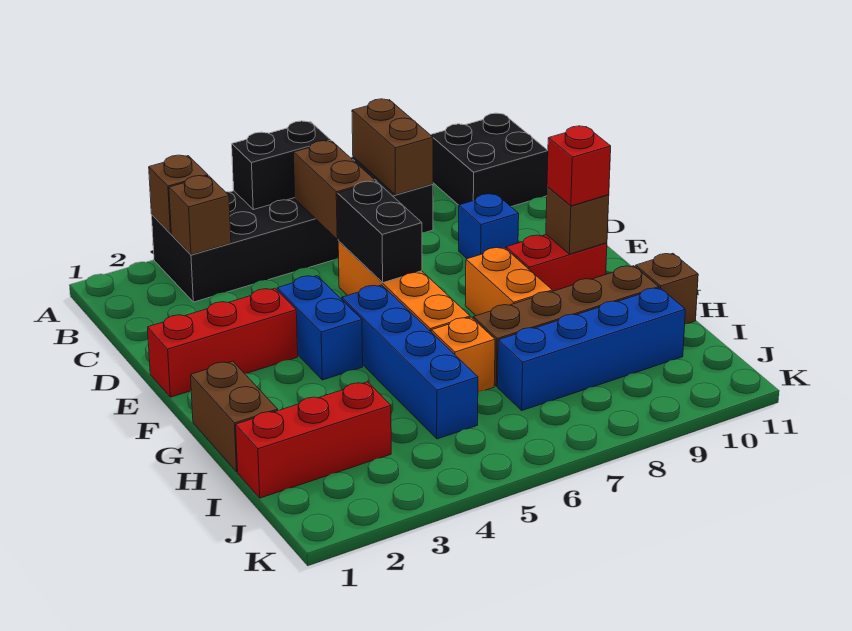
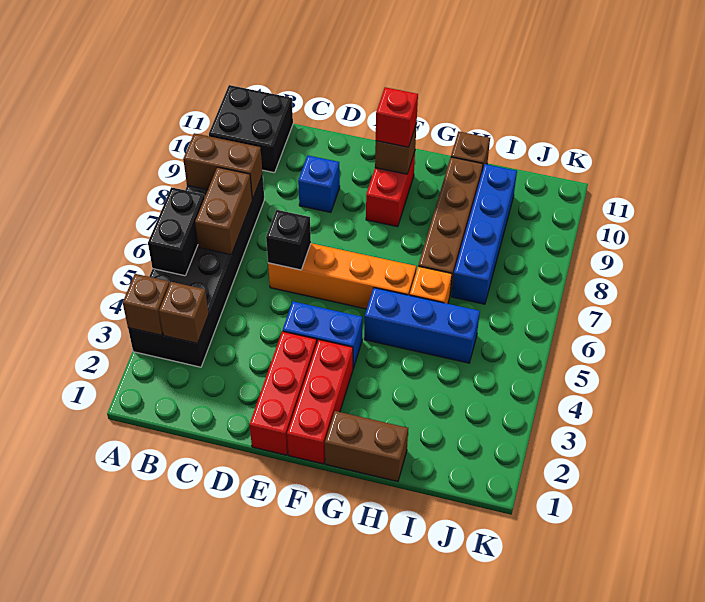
brown 1x2 brick [294,141,375,239] -> brown 1x2 brick turned to [195,167,252,255]
black 1x2 brick [337,181,422,283] -> black 1x1 brick [266,210,311,270]
blue 1x4 brick [342,285,478,439] -> blue 1x3 brick [364,288,480,363]
orange 1x2 brick [465,248,552,316] -> none
red 1x3 brick [236,382,391,498] -> red 1x3 brick moved to [287,339,353,464]

